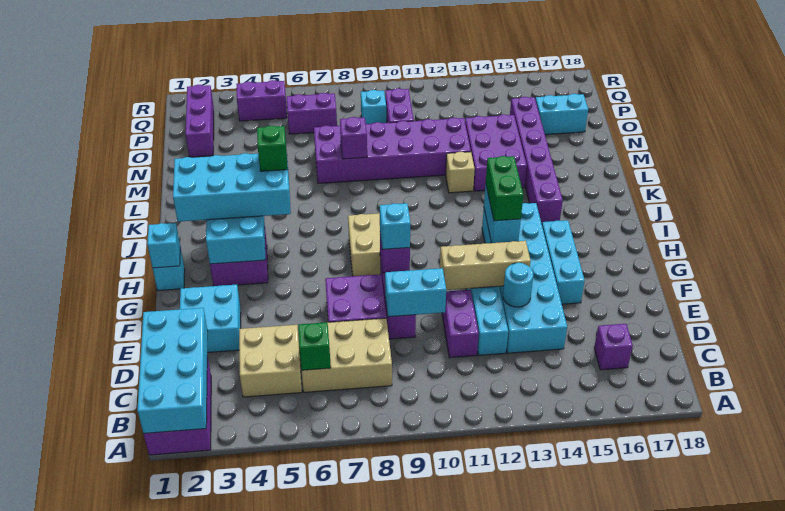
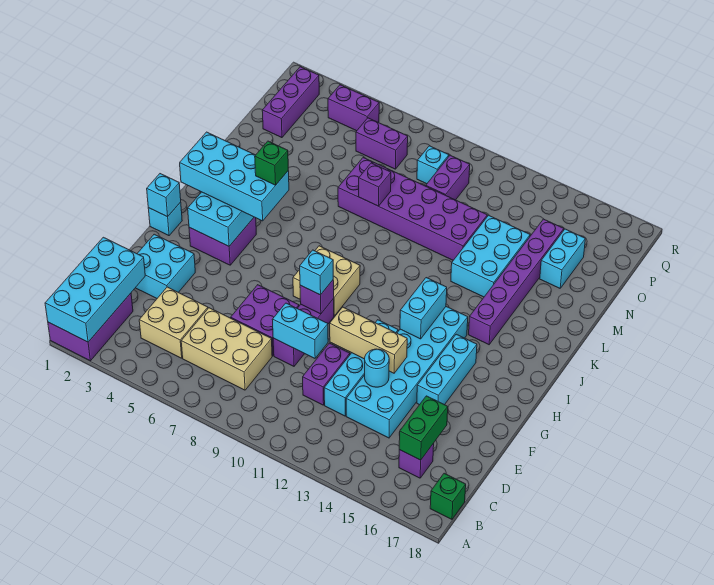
green 1x1 brick [298,322,331,370] -> green 1x1 brick moved to [430,473,466,519]
green 1x2 brick [486,156,523,221] -> green 1x2 brick moved to [399,396,448,460]
tan 1x1 brick [446,152,475,193] -> none
purple 2x3 brick [465,114,527,191] -> cyan 2x3 brick [451,215,530,297]
cyan 1x2 brick [535,94,588,135] -> cyan 1x2 brick turned to [540,229,585,288]

